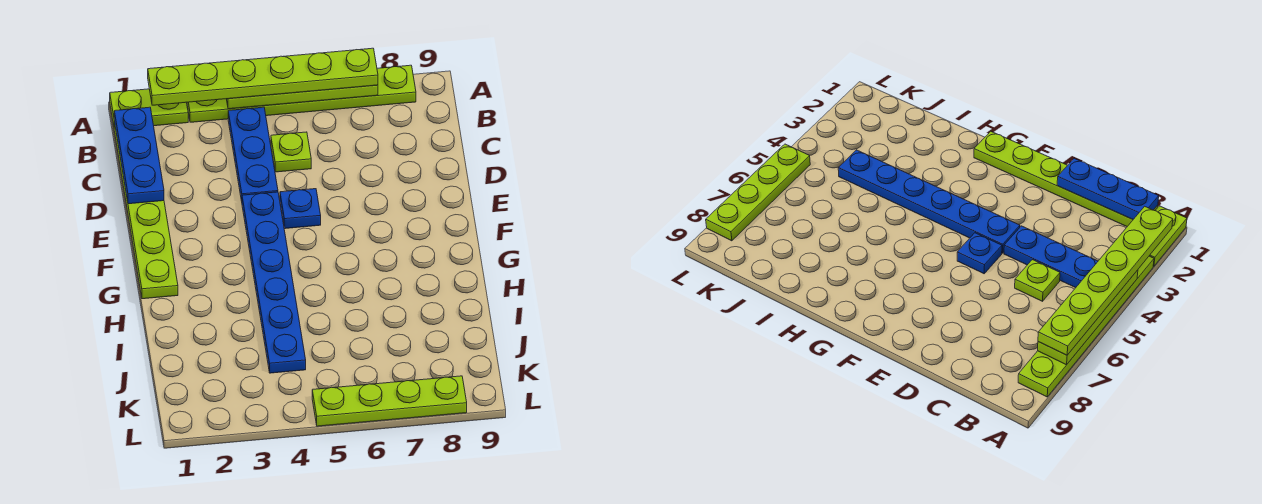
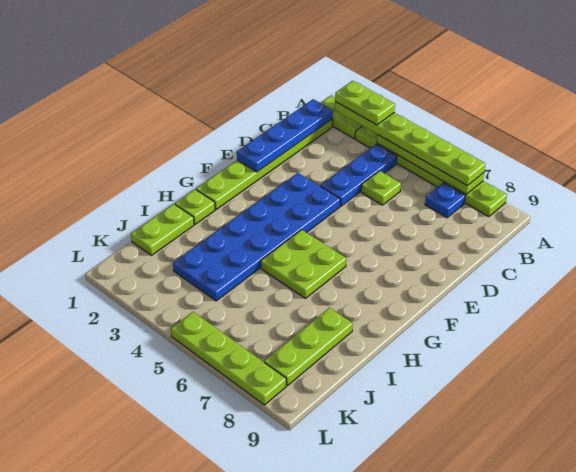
none -> lime 1x2 plate [335,81,395,125]
blue 1x3 plate [114,107,164,204] -> blue 1x4 plate [237,99,333,172]
blue 1x6 plate [242,192,306,373] -> blue 2x6 plate [173,173,340,301]
blue 1x1 plate [280,189,321,229] -> blue 1x1 plate moved to [425,183,465,218]
none -> lime 2x2 plate [261,230,346,298]
none -> lime 1x1 plate [175,189,215,224]
none -> lime 1x2 plate [131,204,194,255]
none -> lime 1x3 plate [264,308,353,386]

